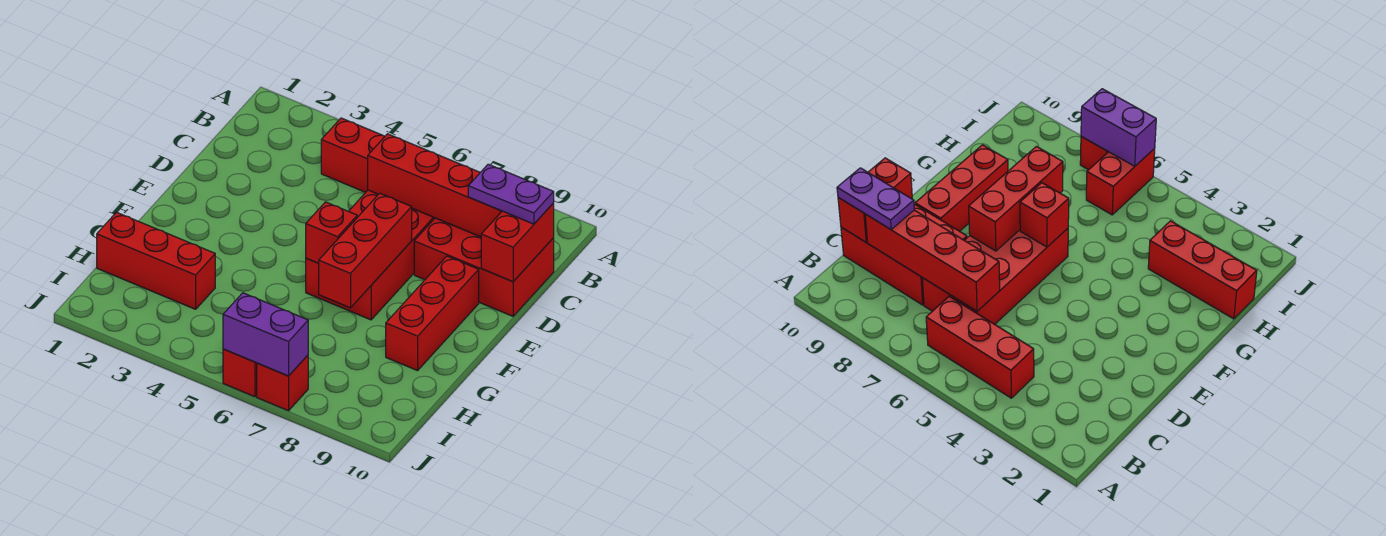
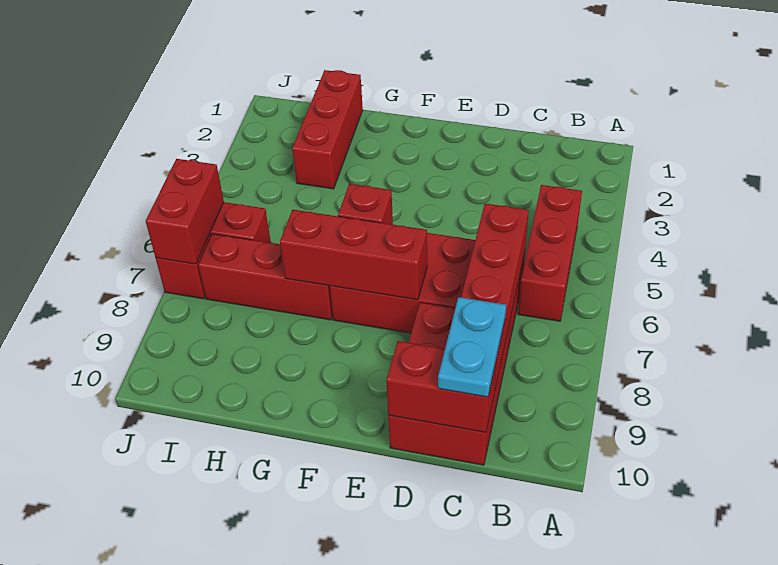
purple 1x2 plate [468,164,554,224] -> cyan 1x2 plate [438,297,506,397]
red 1x3 brick [386,256,479,371] -> red 1x3 brick moved to [198,234,333,320]
purple 1x2 brick [223,293,308,376] -> red 1x2 brick [146,159,224,264]

